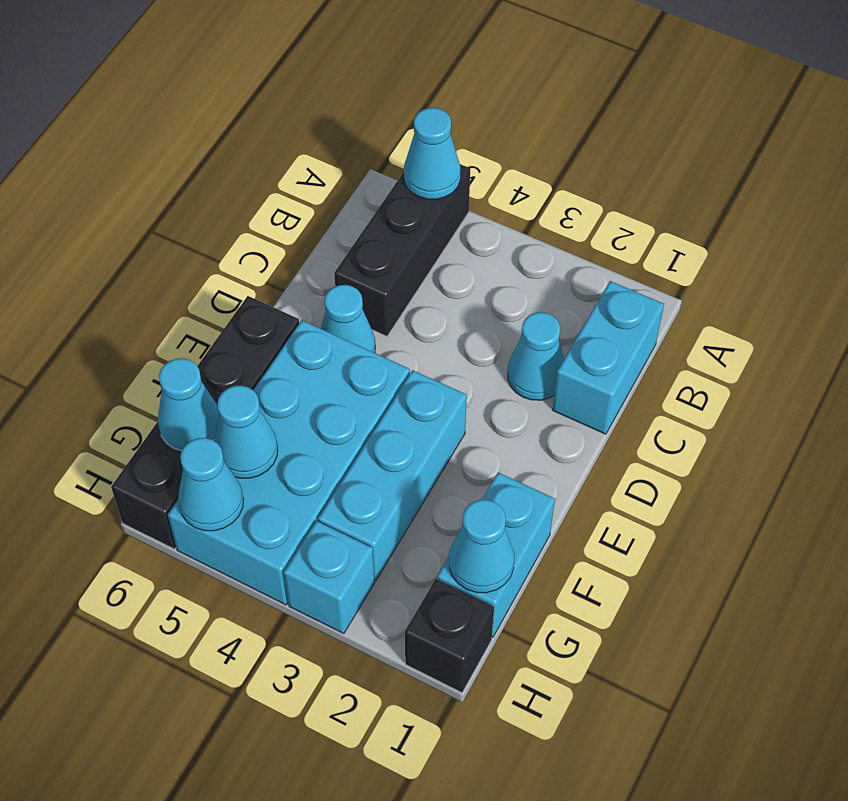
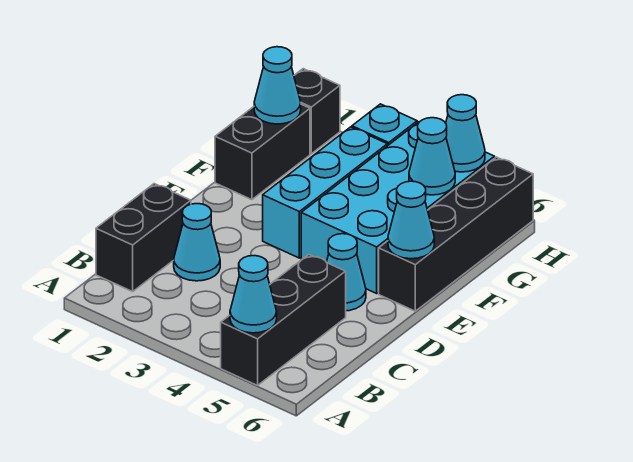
cyan 1x2 brick [553,281,664,434] -> black 1x2 brick [96,184,191,292]
cyan 1x2 brick [437,472,555,637] -> black 1x2 brick [215,104,310,200]
cyan 1x1 cone [158,358,220,451] -> cyan 1x1 cone moved to [388,181,434,259]

